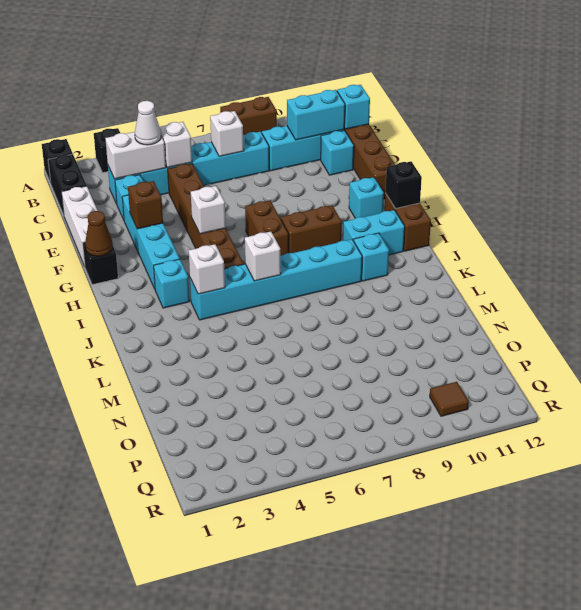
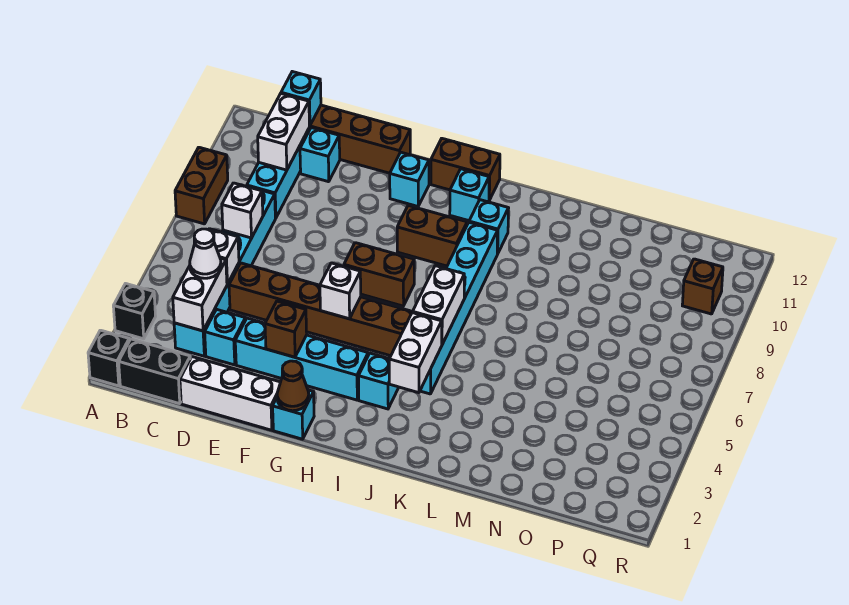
cyan 1x2 brick [287,90,345,140] -> white 1x2 brick [258,94,310,170]
black 1x1 brick [83,242,118,285] -> cyan 1x1 brick [273,390,314,439]
brown 1x2 brick [281,205,342,253] -> brown 1x2 brick turned to [397,206,467,266]
black 1x1 brick [386,162,422,209] -> none
cyan 1x2 brick [343,210,405,255] -> cyan 1x1 brick [450,169,489,221]
white 1x1 brick [189,244,225,294] -> white 1x2 brick [389,313,442,393]
white 1x1 brick [245,232,281,281] -> white 1x2 brick [413,266,464,344]
brown 1x1 tile [430,382,469,416] -> brown 1x1 brick [682,259,723,314]

